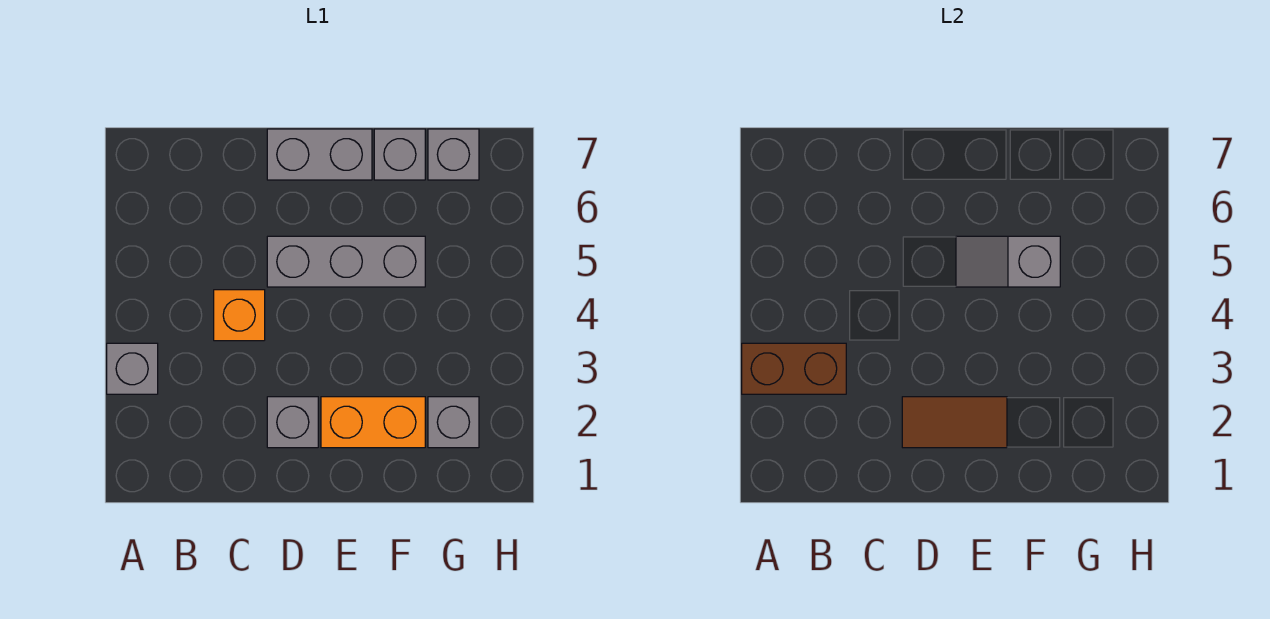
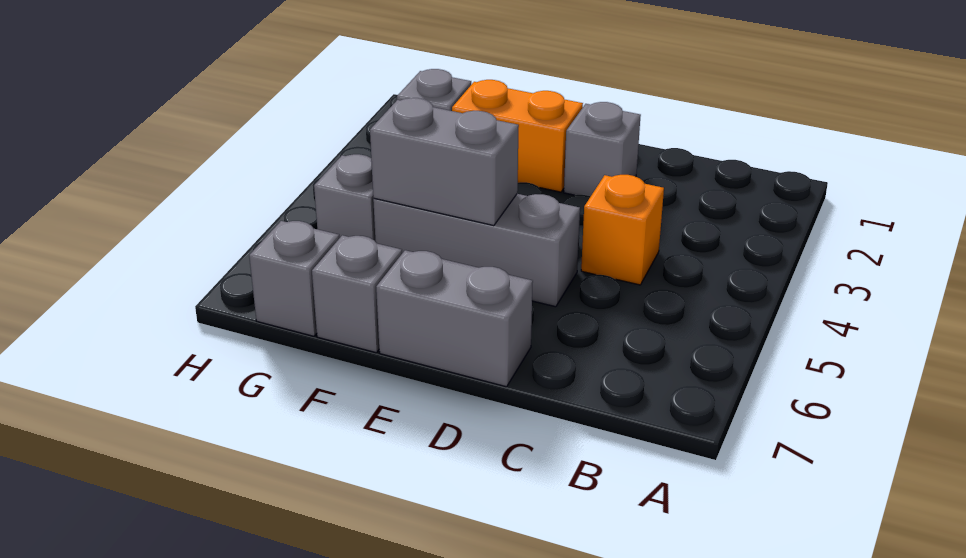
grey 1x1 brick [107,343,158,394] -> grey 1x1 brick moved to [314,154,375,241]
brown 1x2 brick [742,343,846,394] -> none
brown 1x2 tile [902,397,1007,448] -> none
grey 1x2 slope [956,236,1060,287] -> grey 1x2 brick [370,98,519,226]

